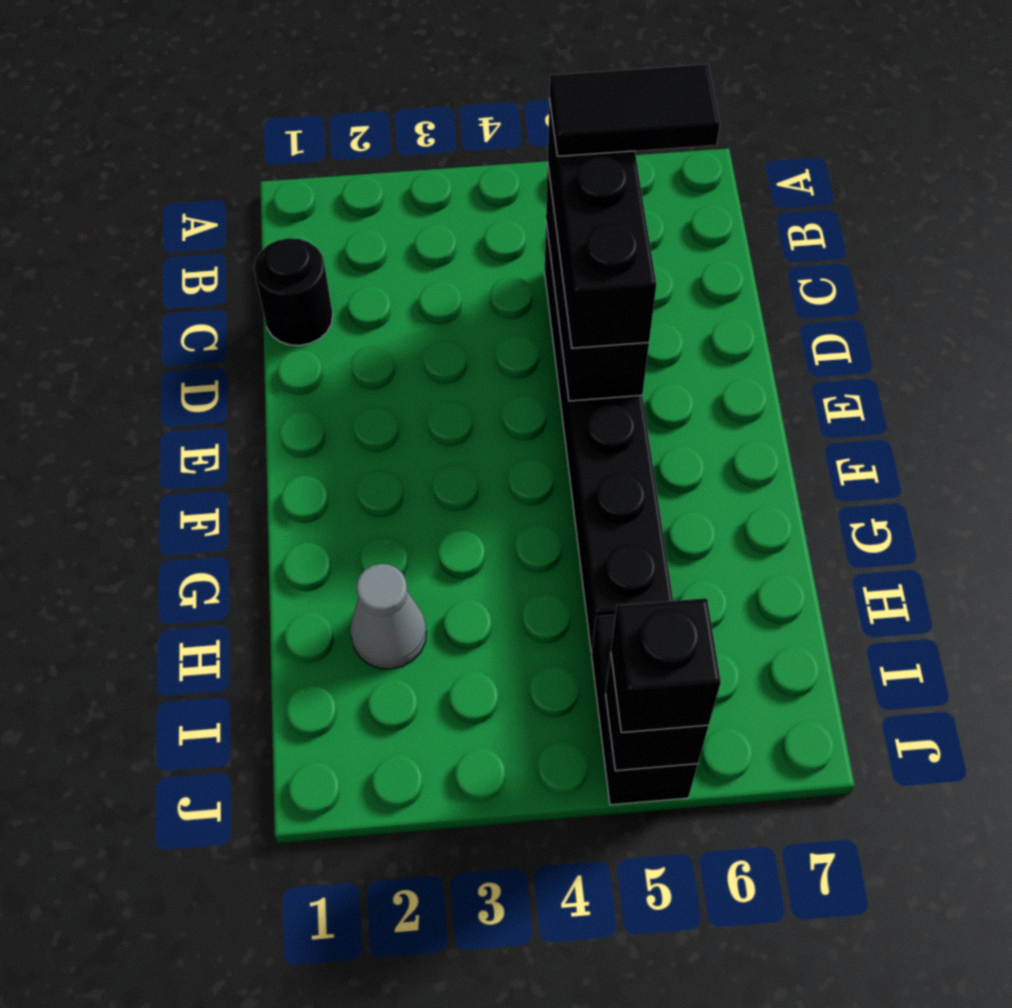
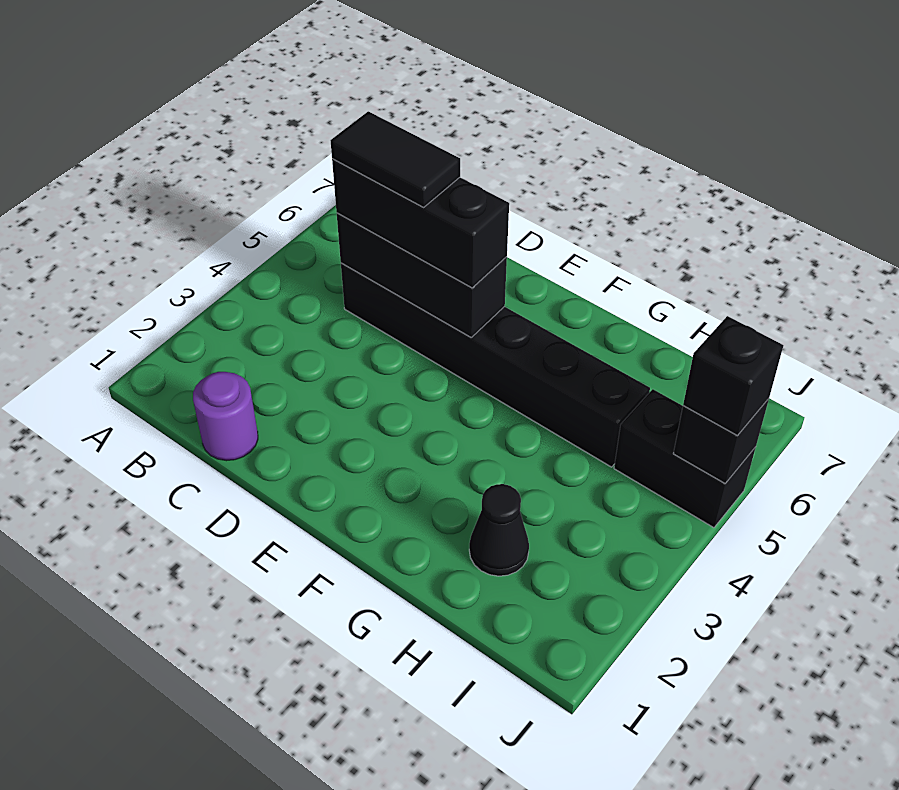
black 1x1 round brick [254,238,333,345] -> purple 1x1 round brick [193,372,258,461]
black 1x2 tile [549,64,720,156] -> black 1x2 tile turned to [330,111,460,207]
grey 1x1 cone [350,564,427,669] -> black 1x1 cone [469,484,529,576]

